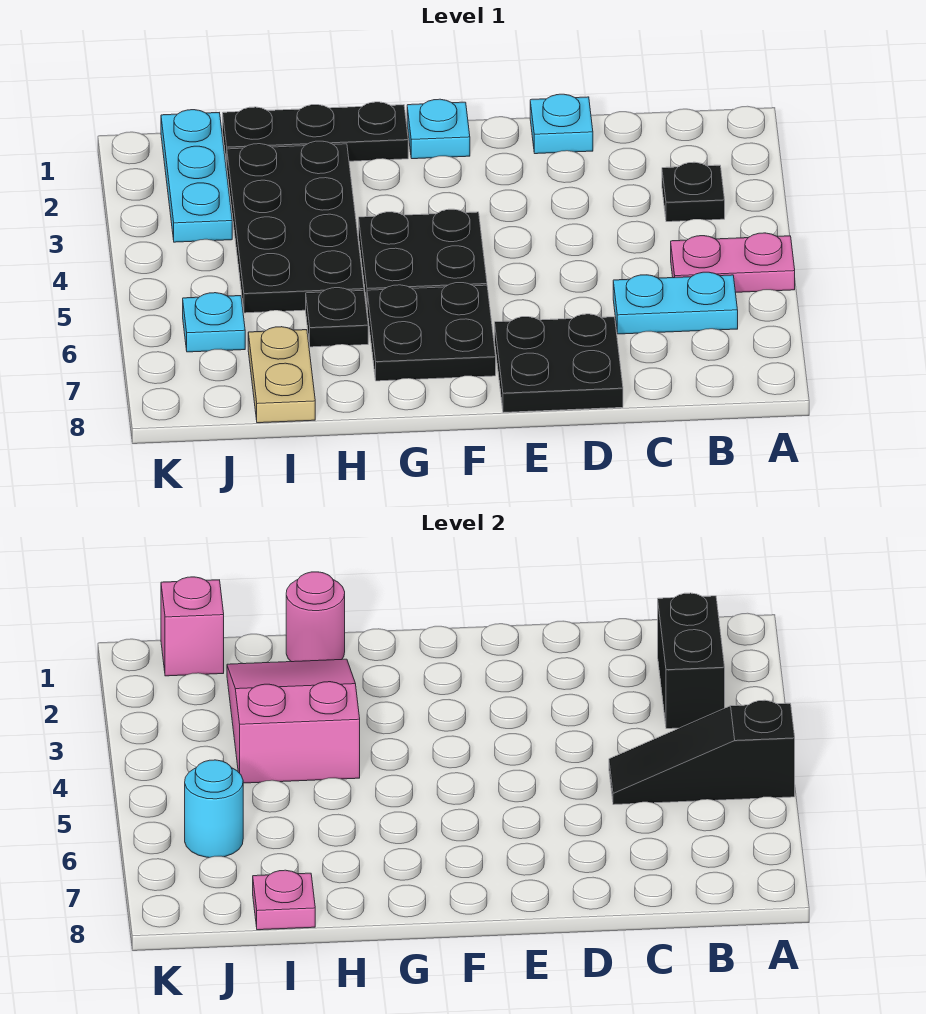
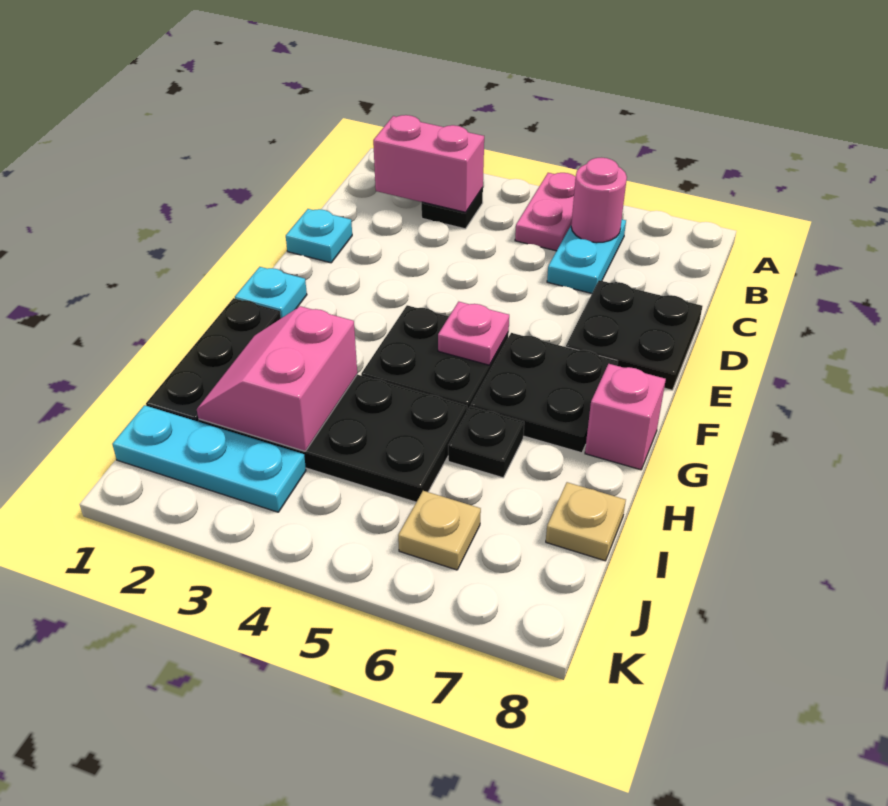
black 1x3 slope [609,700,795,805] -> none
black 1x2 brick [658,593,725,729] -> pink 1x2 brick [373,115,484,212]
pink 1x1 round brick [286,572,345,662] -> pink 1x1 round brick moved to [571,158,627,243]
pink 2x3 slope [227,659,360,783] -> pink 2x2 slope [197,306,357,451]
tan 1x2 plate [248,327,315,423] -> tan 1x1 plate [546,482,626,561]
pink 1x1 plate [253,870,315,930] -> pink 1x1 plate moved to [438,301,509,365]
pink 1x1 brick [161,577,224,676] -> pink 1x1 brick moved to [585,364,666,470]
cyan 1x1 plate [183,293,245,352] -> tan 1x1 plate [398,491,481,570]
cyan 1x1 round brick [185,760,243,858] -> none

